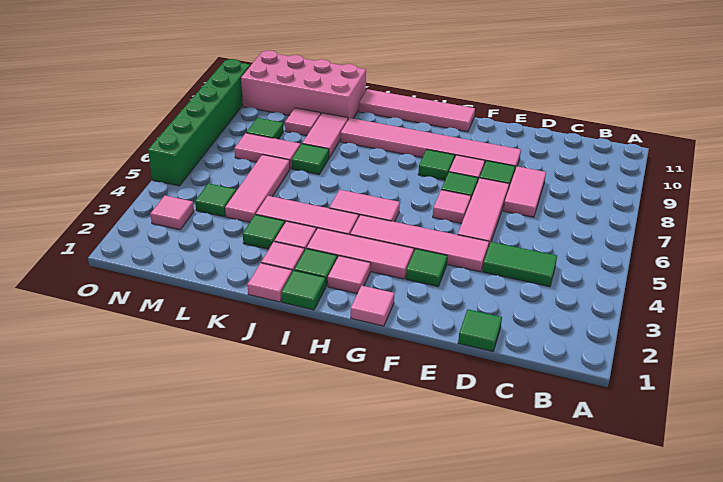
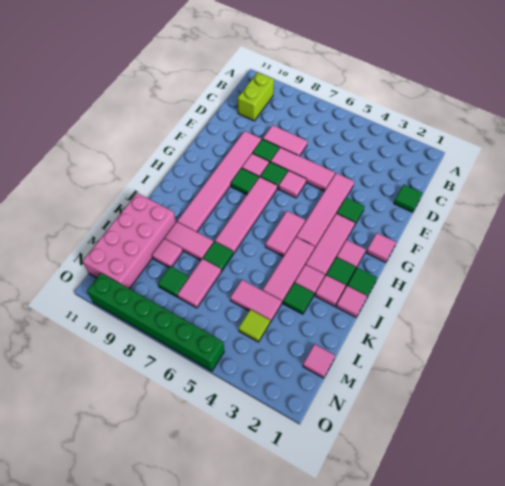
none -> lime 1x2 brick [238,72,274,121]
green 1x2 tile [483,242,557,287] -> none
pink 1x4 tile [359,89,475,132] -> pink 1x4 tile moved to [215,177,277,254]
pink 1x3 tile [225,155,290,222] -> pink 1x2 tile [230,280,282,322]
green 1x1 tile [195,183,236,217] -> lime 1x1 tile [238,309,270,342]
pink 1x1 tile [150,196,194,230] -> pink 1x1 tile moved to [303,344,335,378]

